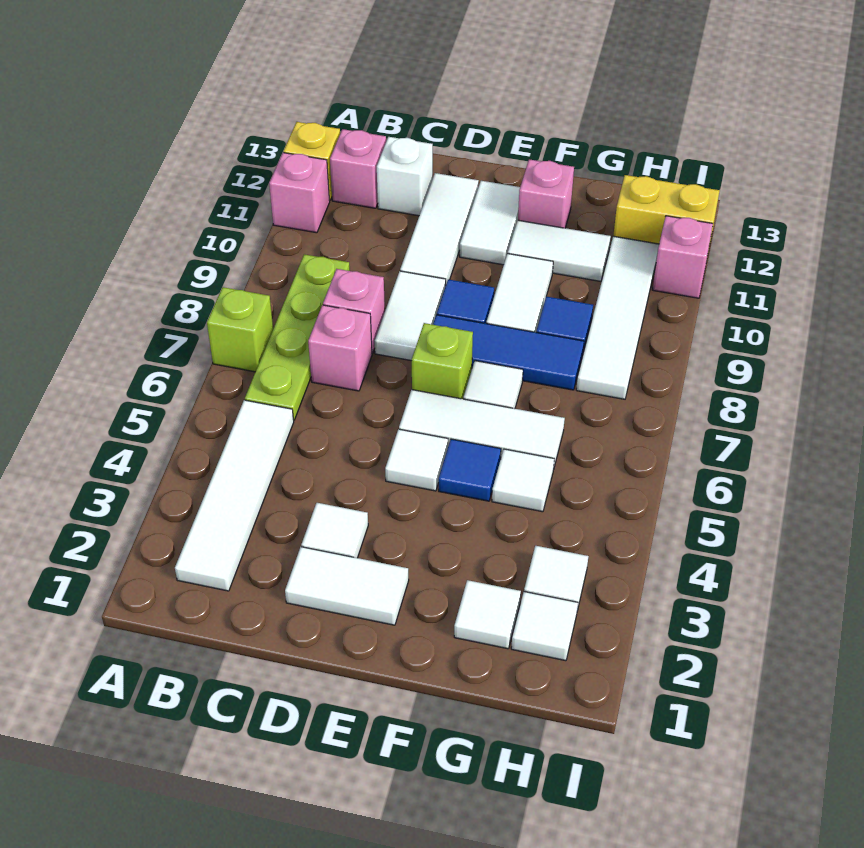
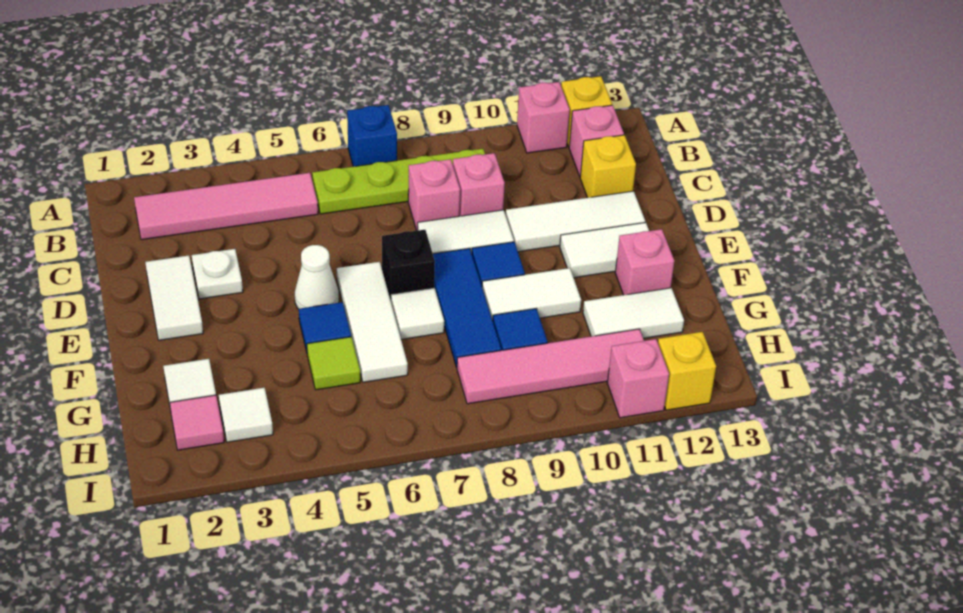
lime 1x1 brick [207,287,273,372] -> blue 1x1 brick [347,105,397,167]
white 1x4 tile [175,400,294,591] -> pink 1x4 tile [134,173,318,240]
pink 1x1 brick [308,305,372,391] -> pink 1x1 brick moved to [453,153,505,216]
white 1x1 brick [377,137,433,216] -> yellow 1x1 brick [580,135,636,198]
white 1x1 tile [301,503,368,558] -> white 1x1 plate [192,249,243,299]
white 1x1 tile [385,429,448,491] -> white 1x1 cone [295,245,339,309]
lime 1x1 brick [412,323,473,399] -> black 1x1 brick [382,230,435,300]
white 1x2 tile [508,220,611,281] -> white 1x2 tile turned to [583,288,684,338]
white 1x1 tile [492,449,554,512] -> lime 1x1 tile [307,337,360,390]
white 1x1 tile [511,592,578,661] -> pink 1x1 tile [170,395,224,450]
white 1x4 tile [576,236,659,399] -> pink 1x4 tile [457,329,644,404]
yellow 1x2 brick [613,175,720,257] -> yellow 1x1 brick [658,332,716,410]

